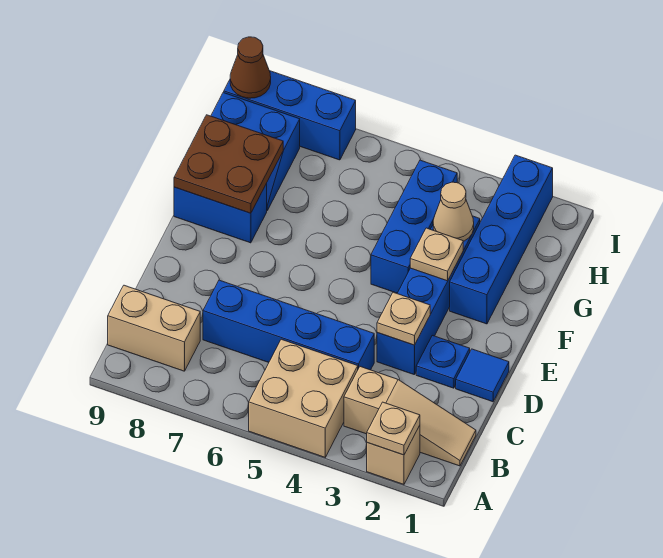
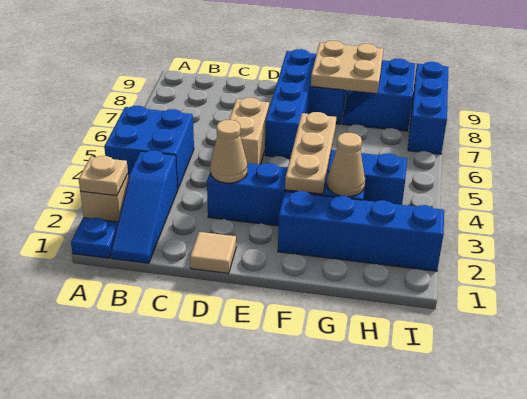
tan 2x2 brick [249,339,358,457] -> blue 2x2 brick [104,106,194,190]
tan 1x3 slope [344,367,476,466] -> blue 1x3 slope [111,150,178,263]
tan 1x2 brick [108,285,200,371] -> tan 1x2 brick moved to [229,98,269,165]
blue 1x4 brick [203,280,374,370] -> blue 1x4 brick moved to [265,49,316,158]
blue 1x1 tile [456,349,509,402] -> tan 1x1 tile [190,232,236,273]
blue 1x1 plate [416,335,470,388] -> blue 1x1 plate moved to [71,218,118,258]
tan 1x1 plate [377,292,430,345] -> tan 1x1 cone [210,120,247,183]
tan 1x1 plate [410,228,463,281] -> tan 1x3 plate [285,112,336,194]
brown 2x2 plate [174,115,283,213] -> tan 2x2 plate [311,41,383,93]
brown 1x1 cone [230,37,271,98] -> none

